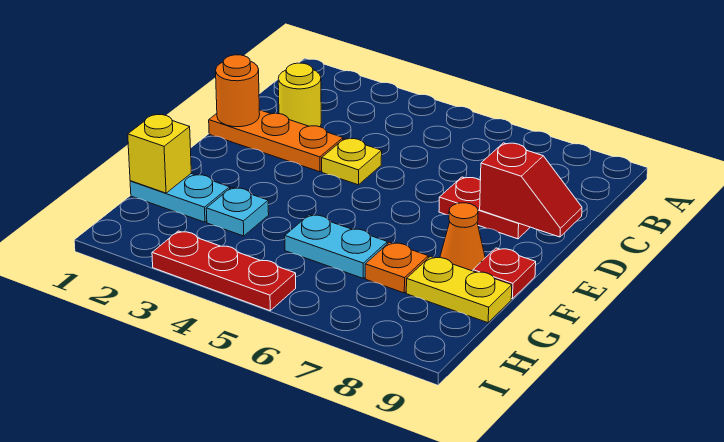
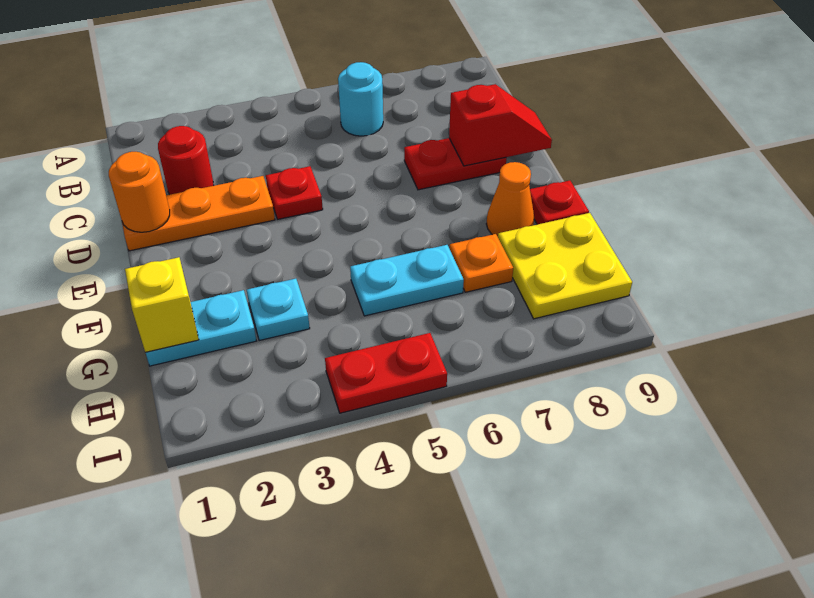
none -> cyan 1x1 round brick [338,62,383,136]
yellow 1x1 round brick [278,63,321,127] -> red 1x1 round brick [158,126,214,195]
yellow 1x1 plate [322,138,382,185] -> red 1x1 plate [266,166,323,219]
yellow 1x2 plate [406,257,512,323] -> yellow 2x2 plate [498,213,632,319]
red 1x3 plate [152,231,296,311] -> red 1x2 plate [325,333,447,413]

